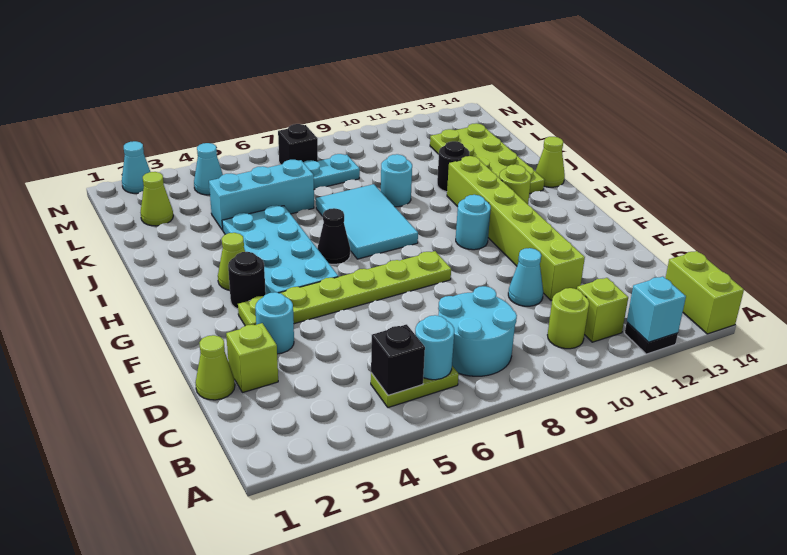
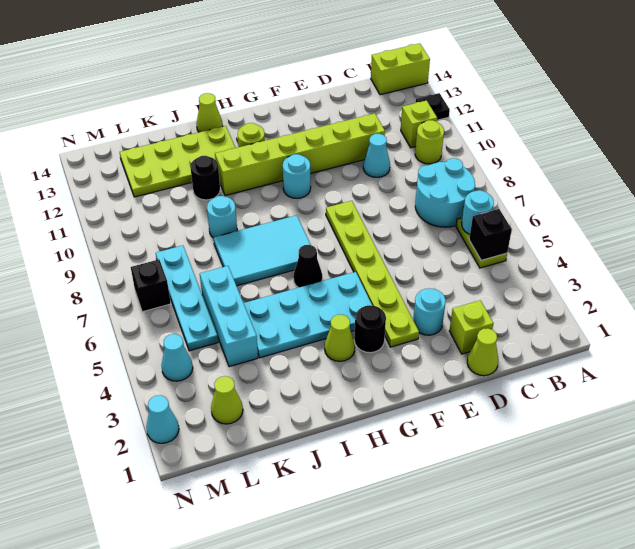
cyan 1x1 brick [627,276,686,342] -> none

